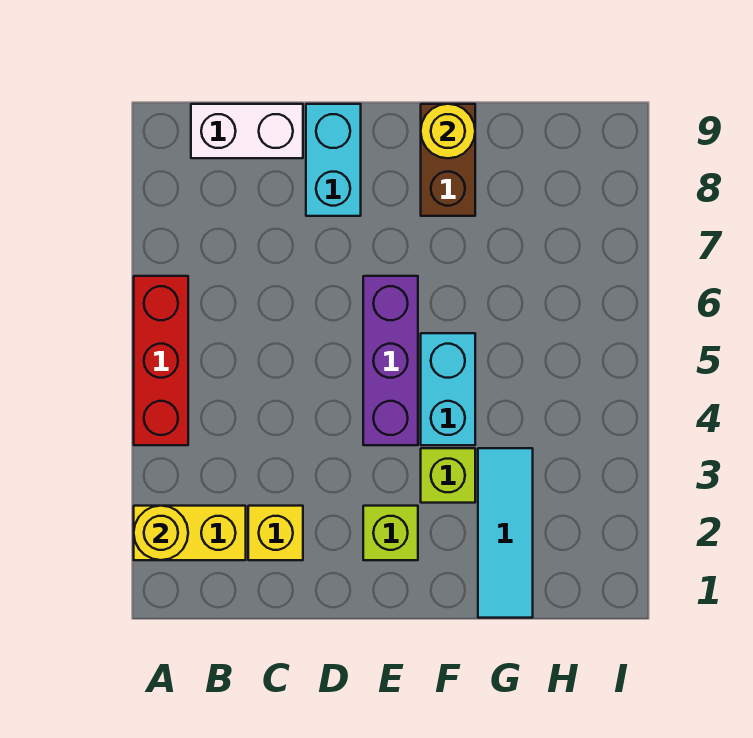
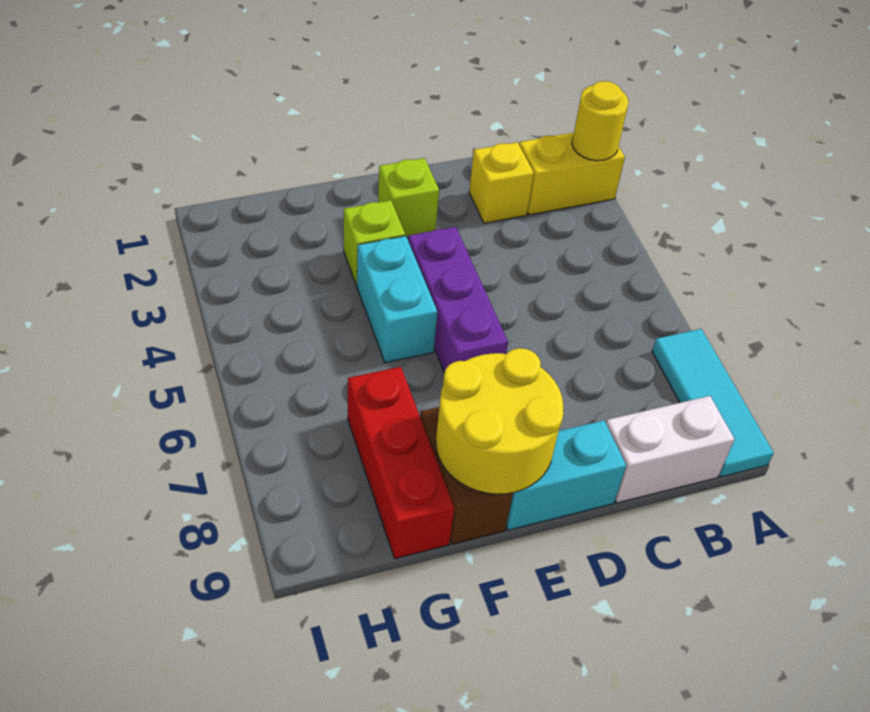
red 1x3 brick [134,276,188,445] -> red 1x3 brick moved to [348,367,454,559]
cyan 1x2 brick [306,104,361,216] -> cyan 1x2 brick turned to [506,420,626,530]
yellow 1x1 round brick [421,104,475,158] -> yellow 2x2 round brick [436,348,564,494]
cyan 1x3 tile [478,448,533,618] -> cyan 1x3 tile moved to [652,329,774,477]

